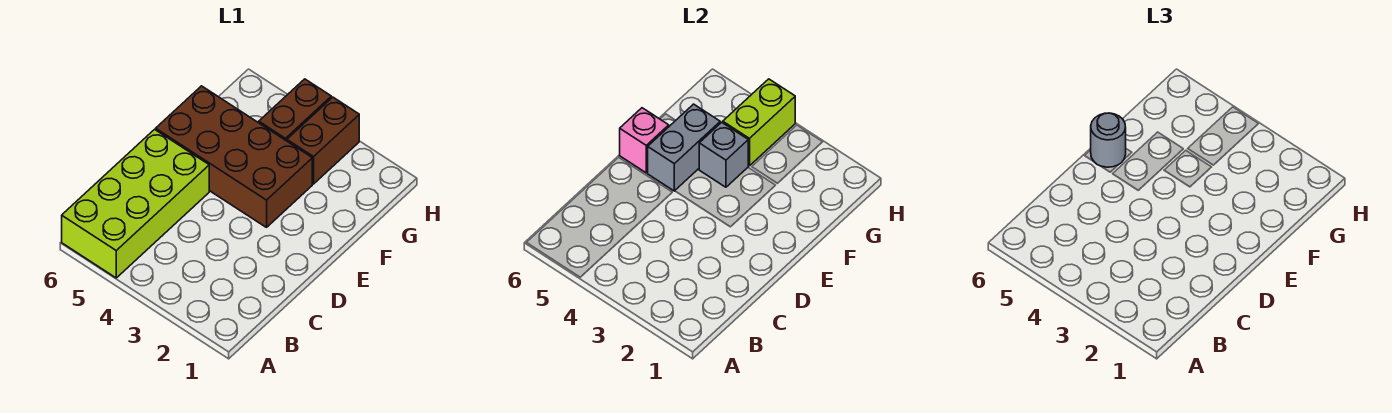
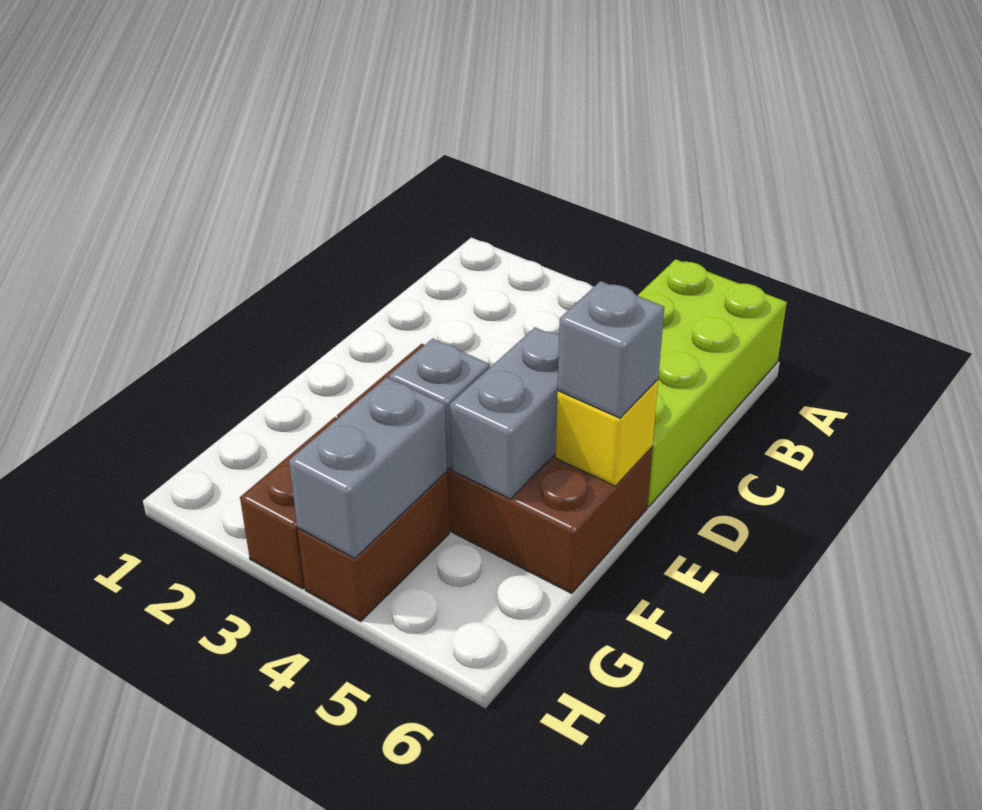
pink 1x1 brick [620,108,669,173] -> yellow 1x1 brick [556,380,658,486]
grey 1x1 round brick [1091,113,1126,167] -> grey 1x1 brick [558,281,664,418]
lime 1x2 brick [723,79,795,166] -> grey 1x2 brick [289,377,447,558]

